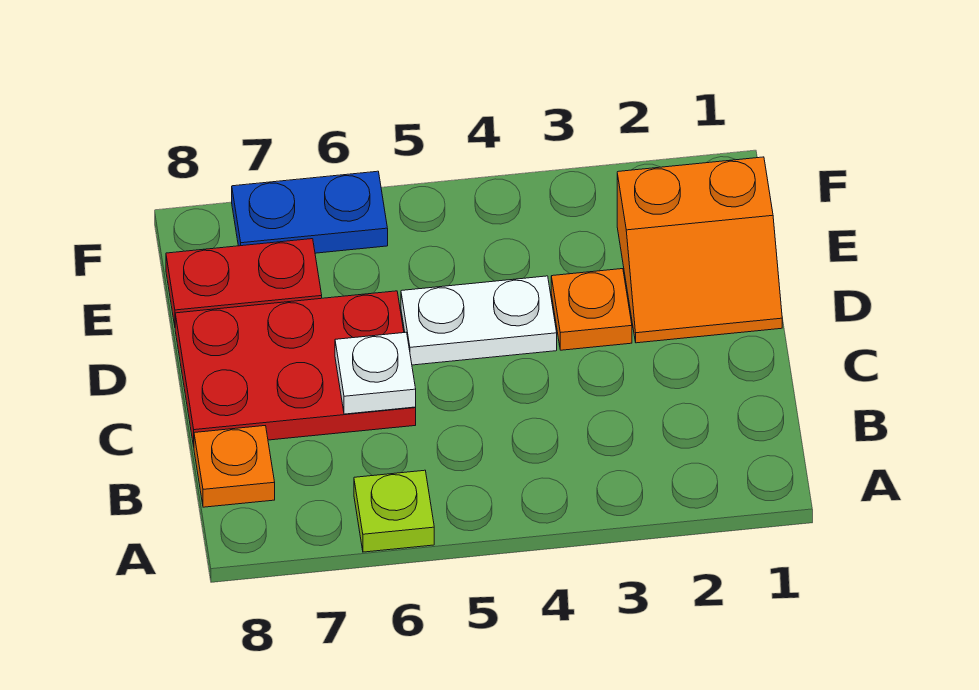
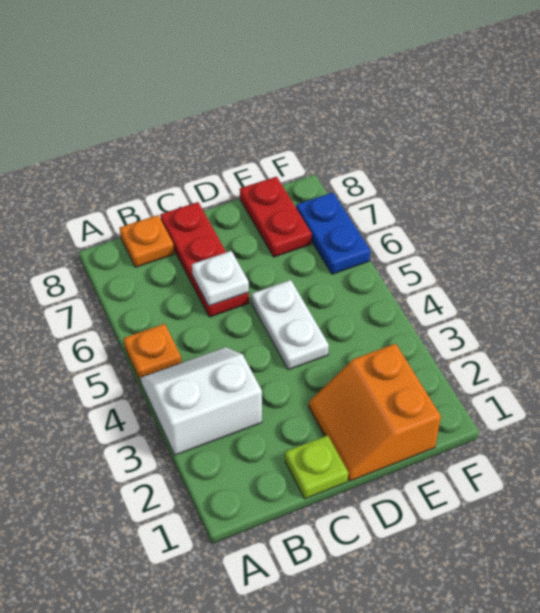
none -> white 2x2 slope [141,347,262,455]
lime 1x1 plate [354,470,434,552] -> lime 1x1 plate moved to [285,435,348,499]
red 2x3 plate [175,291,416,446] -> red 1x3 plate [160,202,249,317]
orange 1x1 plate [551,269,632,350] -> orange 1x1 plate moved to [123,324,182,382]

